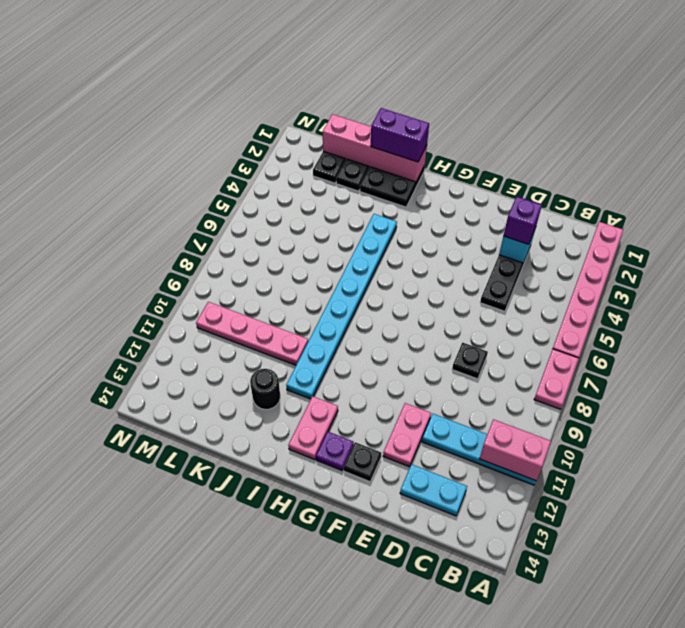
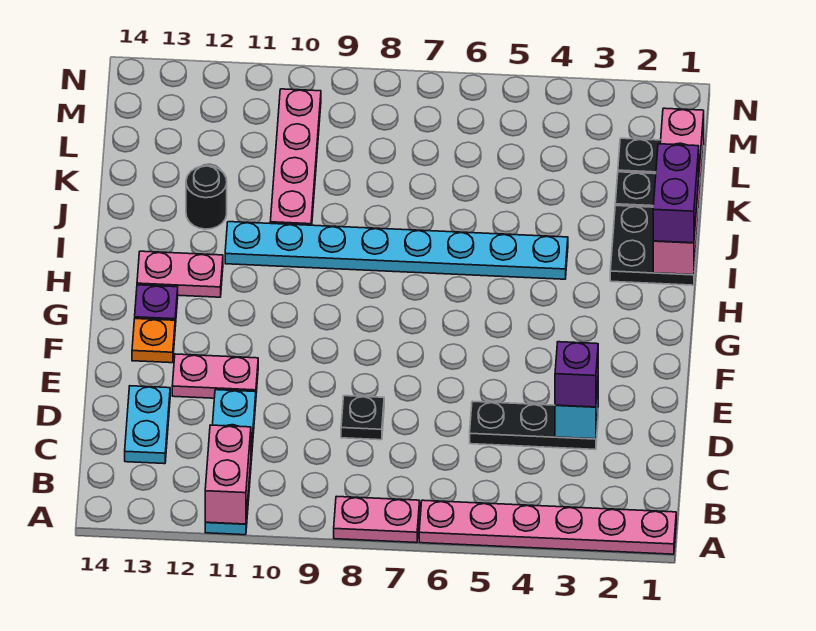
black 1x1 plate [344,442,381,482] -> orange 1x1 plate [132,319,175,363]

